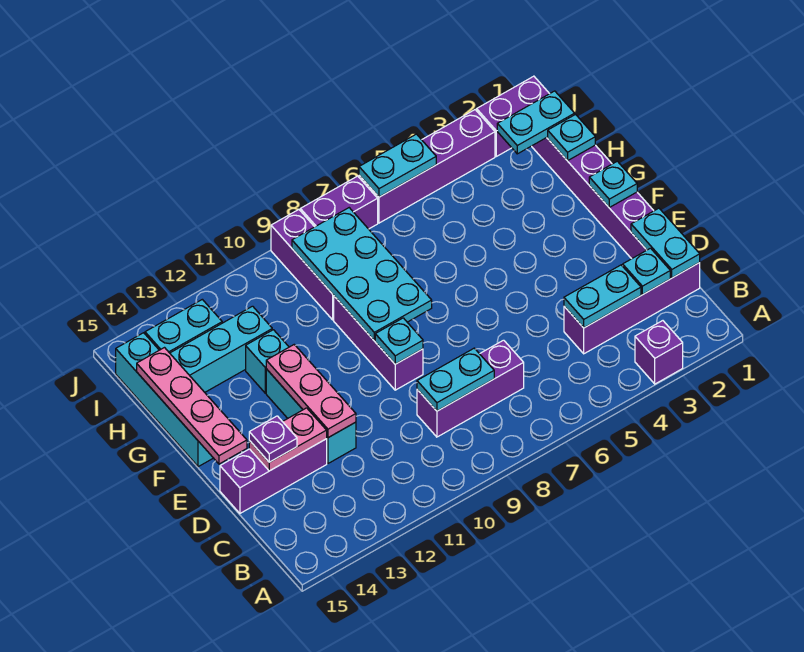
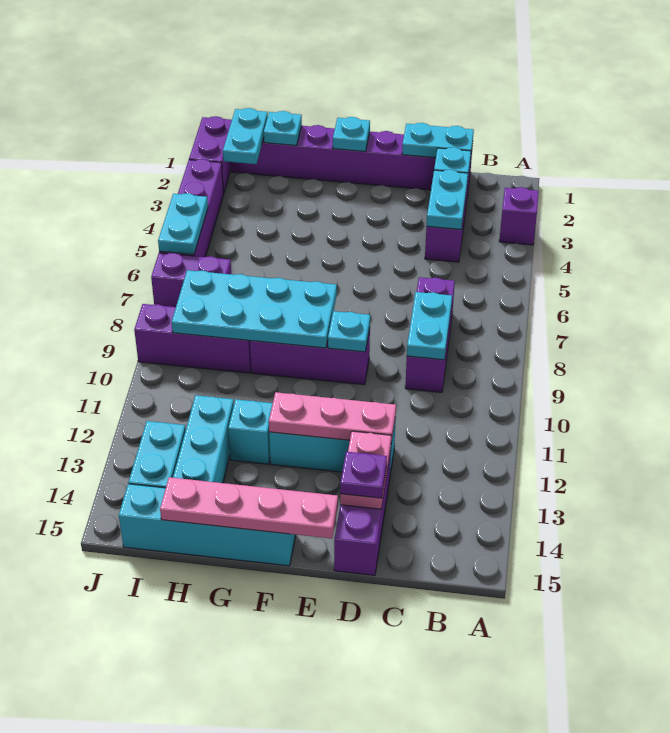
purple 1x2 brick [300,176,378,229] -> purple 1x2 brick turned to [151,253,231,307]

